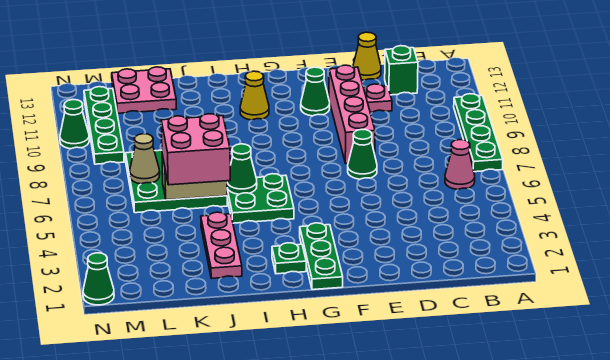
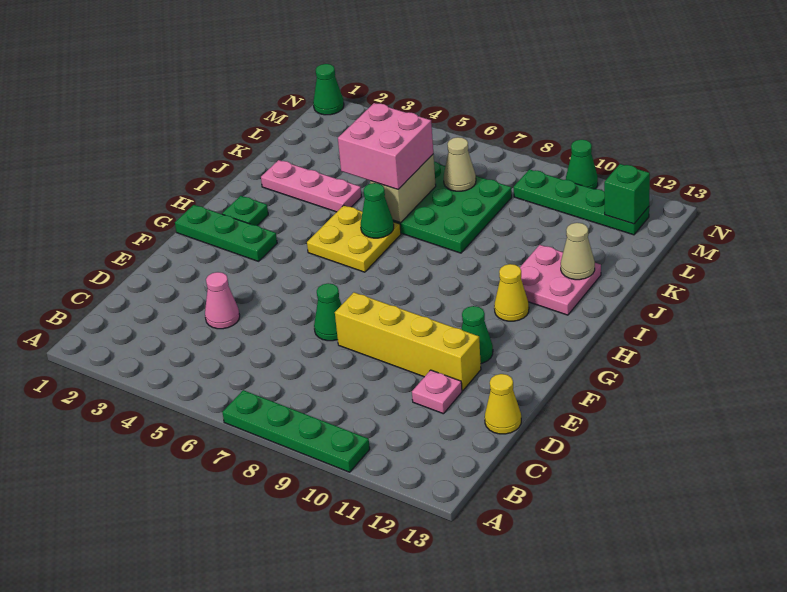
pink 1x1 cone [445,140,475,190] -> pink 1x1 cone moved to [205,272,240,329]
green 1x1 brick [385,46,418,95] -> green 1x1 brick moved to [604,164,650,224]
pink 1x4 brick [329,65,375,164] -> yellow 1x4 brick [335,292,481,391]
green 2x2 plate [227,174,294,223] -> yellow 2x2 plate [307,205,401,272]
none -> tan 1x1 cone [561,223,595,280]
pink 2x2 plate [112,67,176,113] -> pink 2x2 plate moved to [520,245,601,315]

